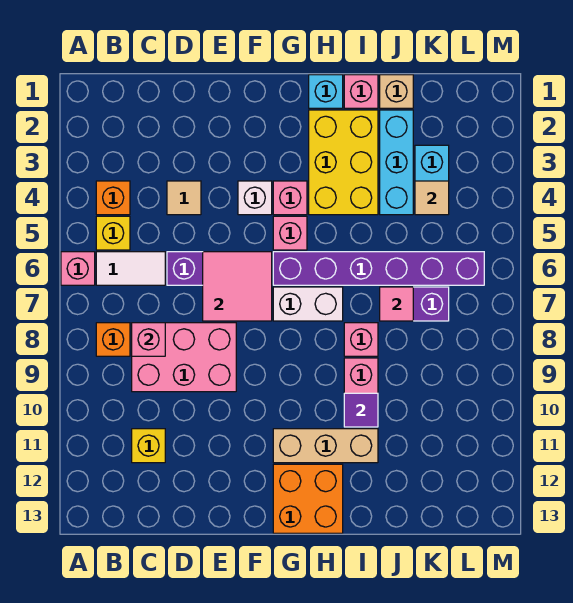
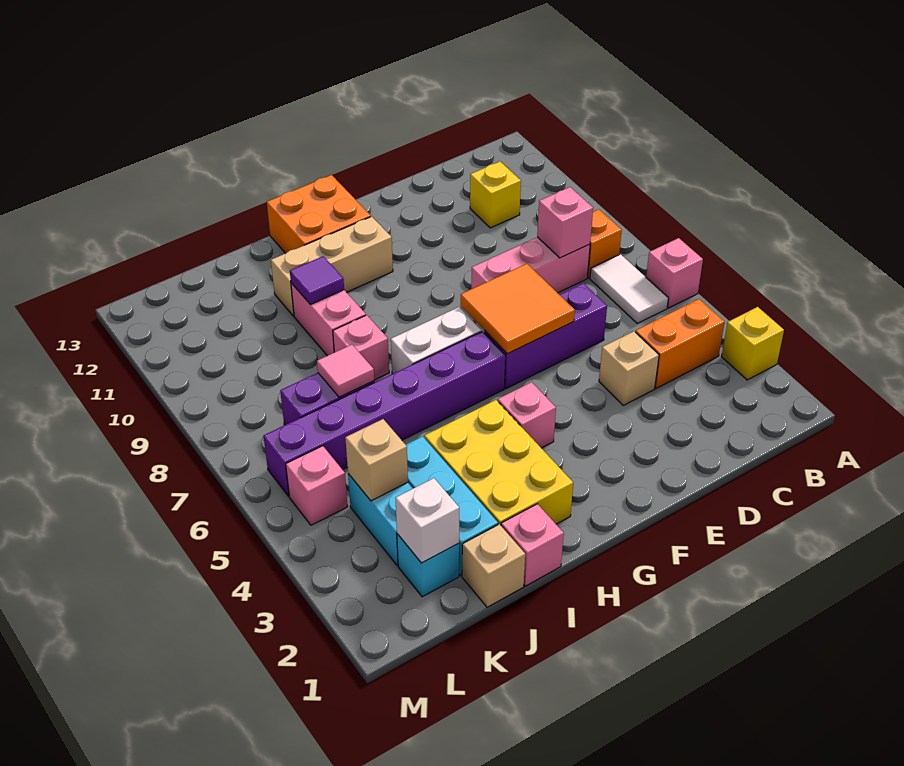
orange 1x1 brick [96,181,130,215] -> orange 1x2 brick [636,299,725,388]
yellow 1x1 brick [96,216,130,250] -> yellow 1x1 brick moved to [722,307,784,380]
white 1x2 tile [96,252,165,285] -> white 1x2 tile turned to [590,254,668,323]
pink 2x3 brick [132,323,236,392] -> pink 1x3 brick [471,237,590,293]
tan 1x1 tile [167,181,201,215] -> tan 1x1 brick [599,331,659,405]
pink 2x2 tile [203,252,272,321] -> orange 2x2 tile [461,264,575,354]
white 1x1 brick [238,181,272,215] -> white 1x1 brick moved to [396,478,459,563]
pink 1x1 brick [273,216,307,250] -> pink 1x1 brick moved to [286,446,348,525]
cyan 1x1 brick [309,75,343,108] -> cyan 1x1 brick moved to [397,534,459,597]
tan 1x1 tile [415,181,449,215] -> tan 1x1 brick [345,419,408,501]

